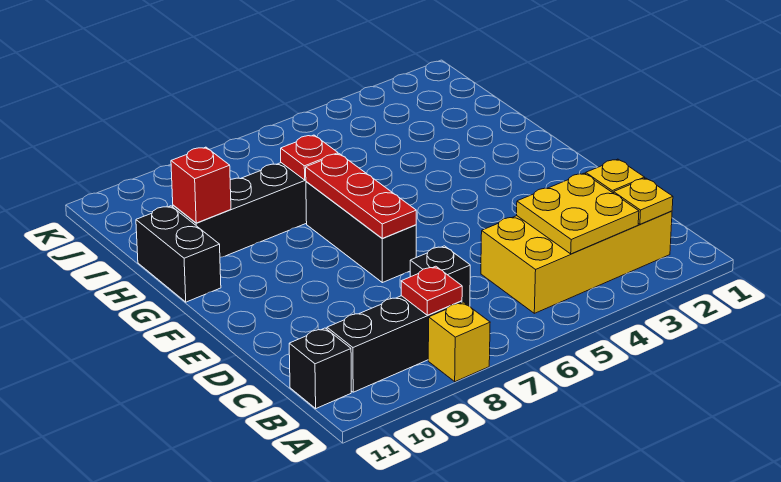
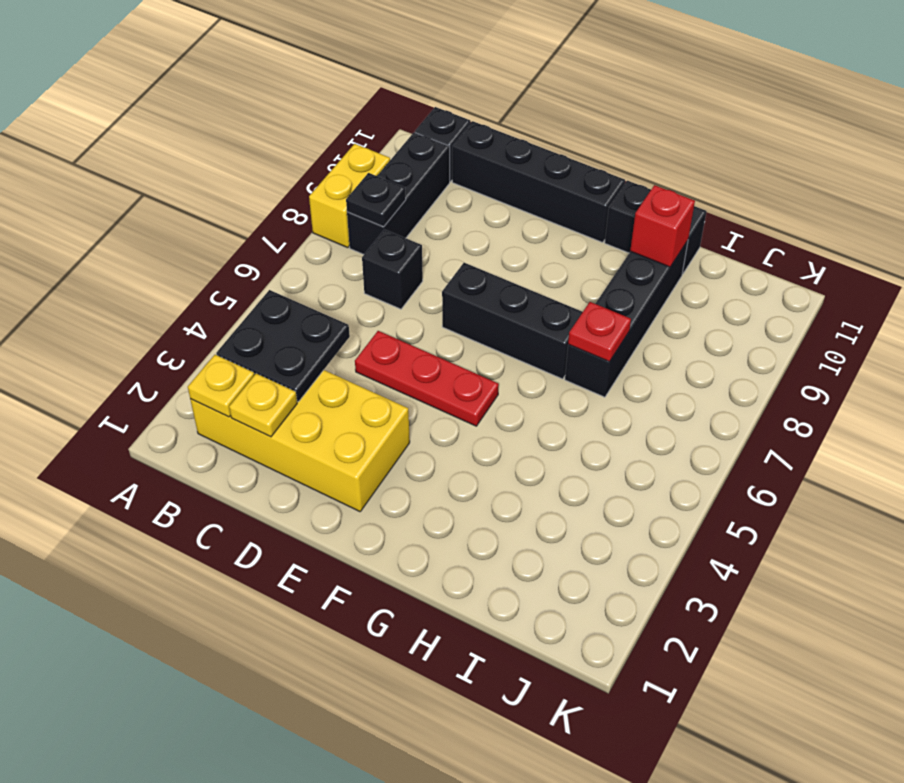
yellow 1x1 brick [428,302,490,382] -> yellow 1x2 brick [309,144,390,248]
yellow 2x4 brick [481,211,672,313] -> yellow 2x4 brick turned to [190,370,410,512]
yellow 2x2 plate [517,173,639,254] -> black 2x2 plate [216,290,350,402]
red 1x1 plate [401,266,462,315] -> black 1x1 plate [346,173,406,227]
none -> black 1x4 brick [452,121,625,242]
red 1x3 plate [306,154,416,238] -> red 1x3 plate moved to [355,331,499,426]

